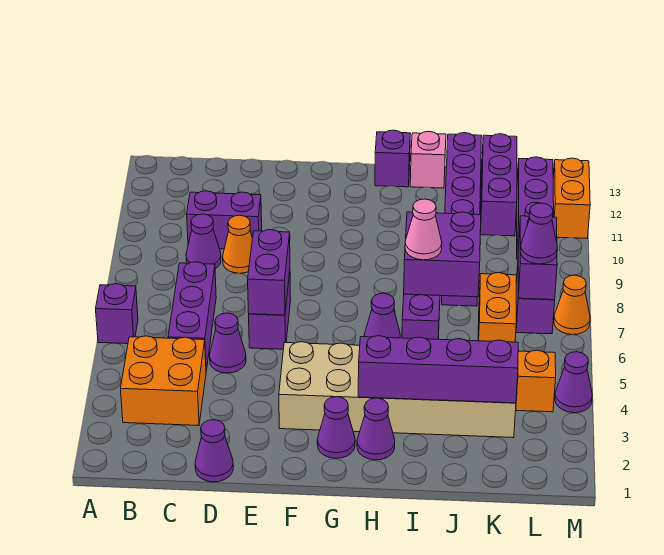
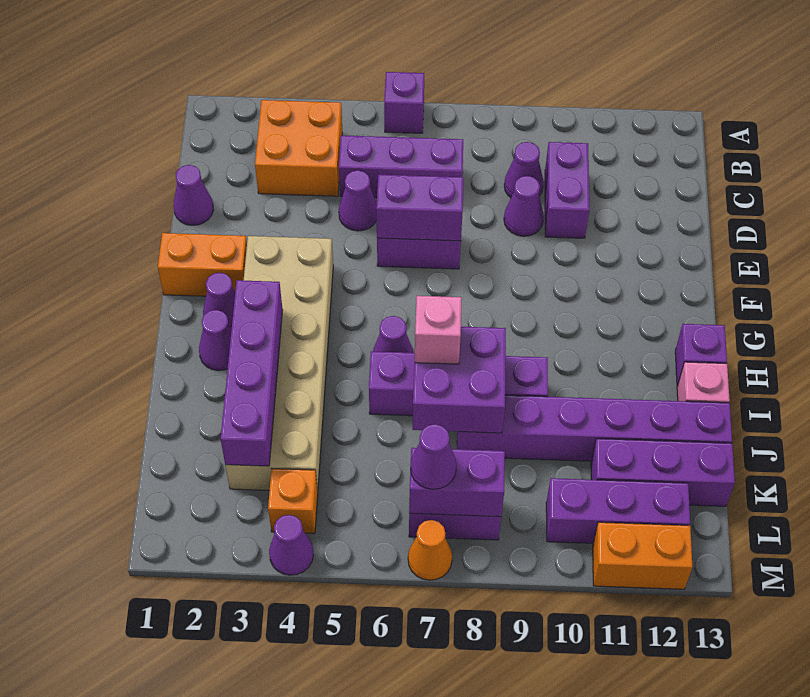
orange 1x1 cone [223,215,253,273] -> purple 1x1 cone [504,176,544,236]
pink 1x1 cone [405,199,442,260] -> pink 1x1 brick [415,296,462,364]
orange 1x2 brick [478,273,517,342] -> orange 1x2 brick moved to [158,233,247,296]

